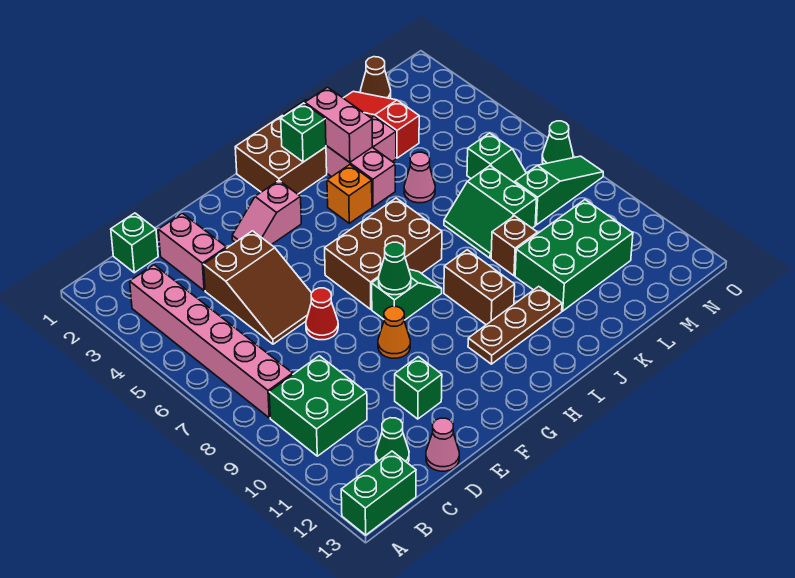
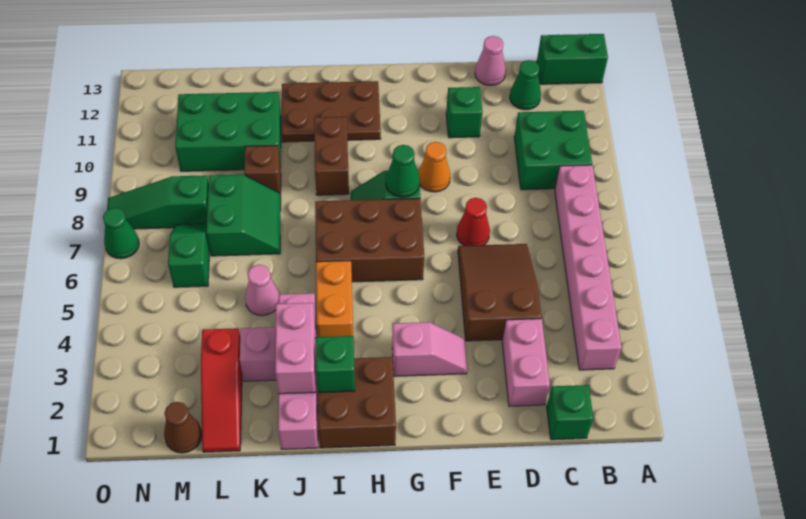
brown 1x3 plate [468,286,562,364] -> brown 2x3 plate [282,81,381,142]
orange 1x1 brick [327,165,372,223] -> orange 1x2 brick [316,261,353,337]

